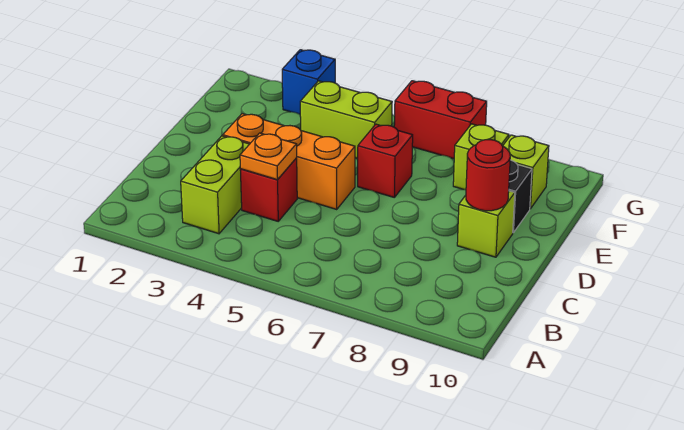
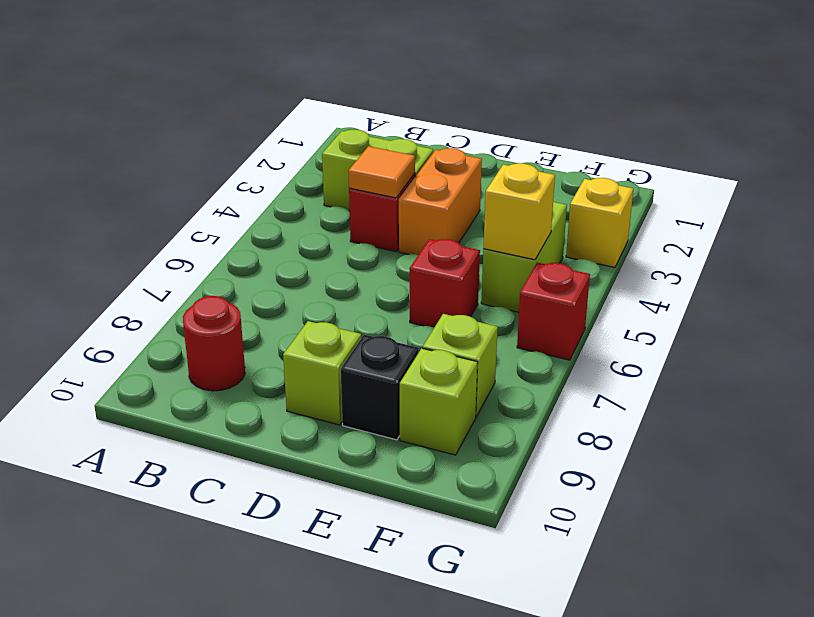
orange 1x1 plate [240,133,297,180] -> orange 1x1 tile [349,146,415,198]
orange 1x3 brick [223,114,355,209] -> orange 1x2 brick [399,148,482,255]
red 1x1 round brick [466,140,510,211] -> red 1x1 round brick moved to [183,296,245,391]
none -> yellow 1x1 brick [483,163,555,260]
blue 1x1 brick [282,50,335,114] -> yellow 1x1 brick [566,178,633,267]
red 1x2 brick [394,81,487,159] -> red 1x1 brick [517,263,590,360]

